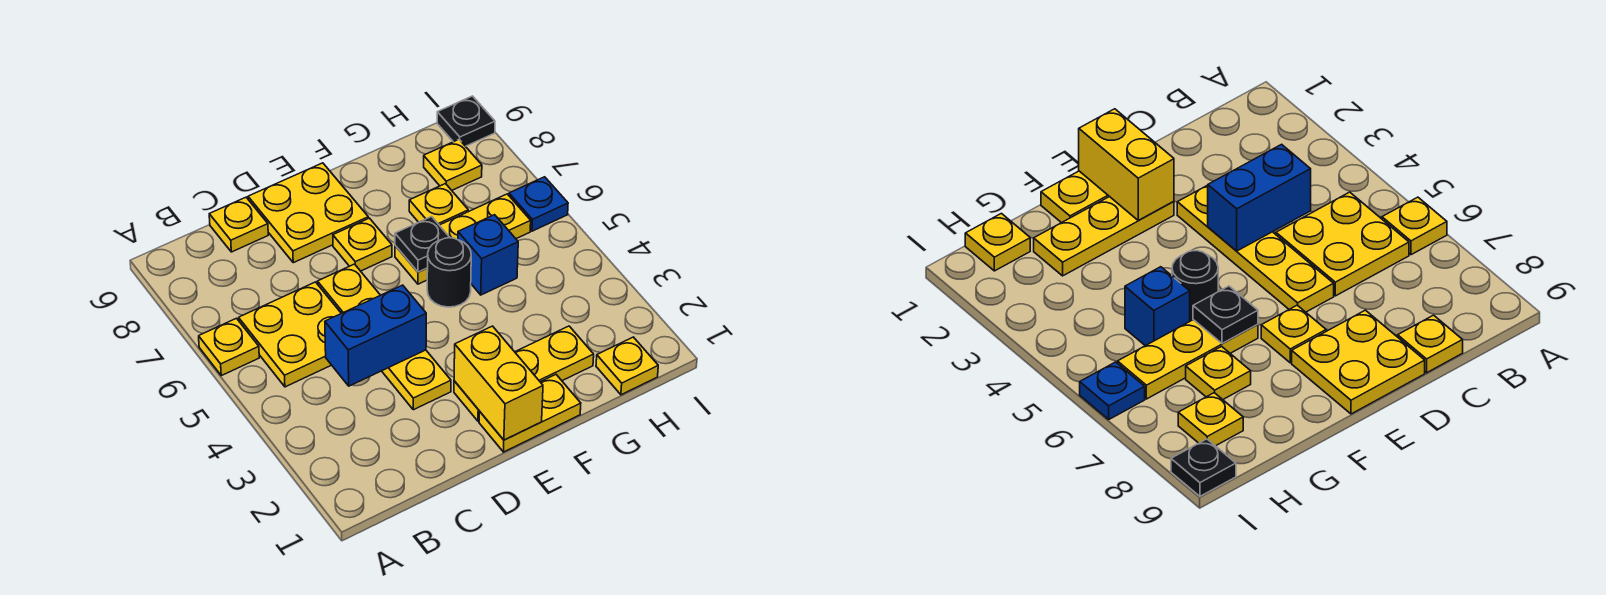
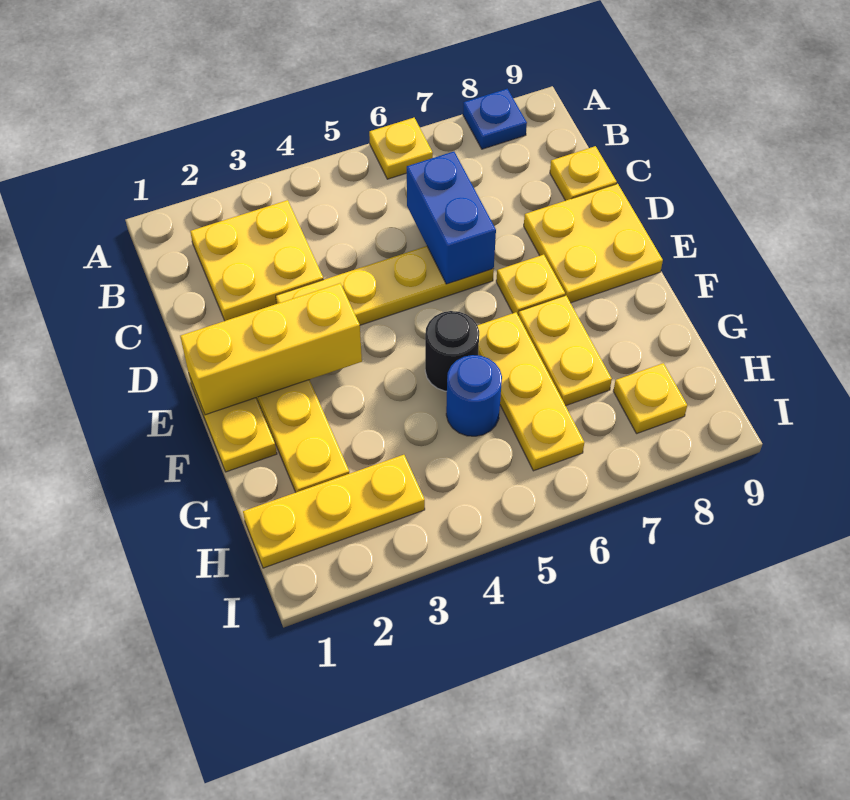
yellow 2x2 plate [239,282,341,387] -> yellow 2x2 plate moved to [190,200,324,321]
blue 1x2 brick [325,285,426,386] -> blue 1x2 brick moved to [407,152,496,284]
yellow 1x2 brick [454,326,543,440] -> yellow 1x3 brick [180,283,362,415]
black 1x1 plate [395,217,450,272] -> none
blue 1x1 brick [458,215,518,295] -> blue 1x1 round brick [446,355,502,436]
yellow 1x1 plate [409,184,468,225] -> yellow 1x2 plate [518,295,612,406]
yellow 1x1 plate [596,337,658,395] -> yellow 1x3 plate [243,455,425,568]
blue 1x1 plate [509,177,568,231] -> blue 1x1 plate moved to [463,89,527,149]
black 1x1 plate [437,96,495,146] -> none

